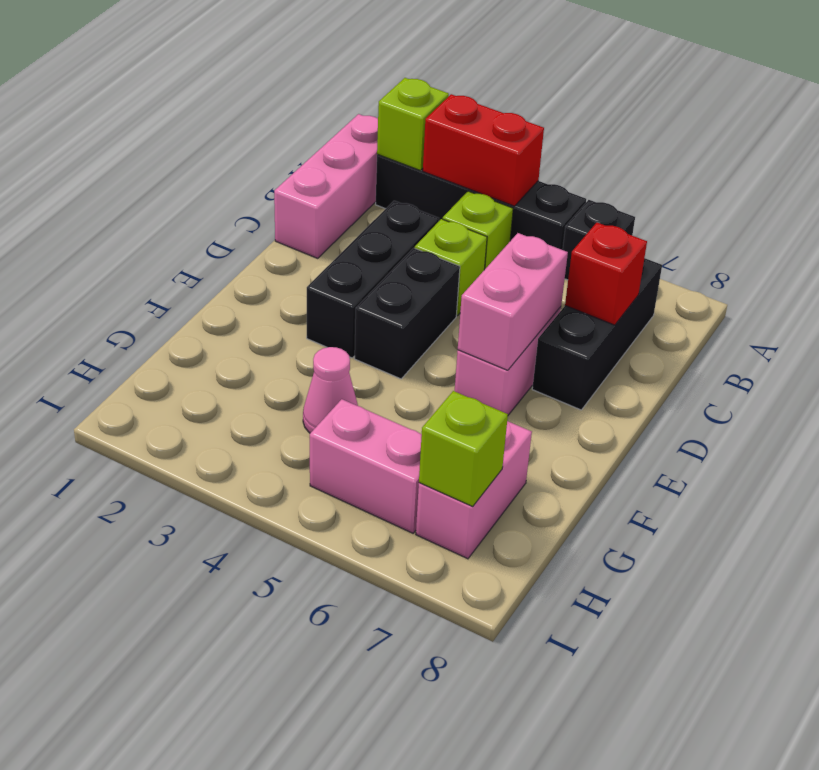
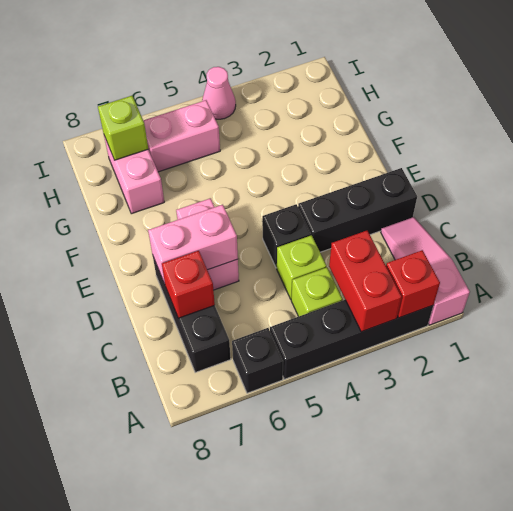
pink 1x3 brick [274,114,378,258] -> pink 1x3 slope [381,217,470,325]
lime 1x1 brick [377,78,449,171] -> red 1x1 brick [386,250,440,318]
red 1x2 brick [423,94,544,206] -> red 1x2 brick turned to [329,231,402,332]
black 1x3 brick [307,201,439,358] -> black 1x3 brick turned to [298,168,417,252]
black 1x2 brick [355,248,460,379] -> black 1x1 brick [262,204,311,268]
pink 1x2 brick [458,233,568,370] -> pink 1x2 brick turned to [148,205,238,284]
pink 1x1 cone [303,347,358,433] -> pink 1x1 cone moved to [202,67,236,119]

